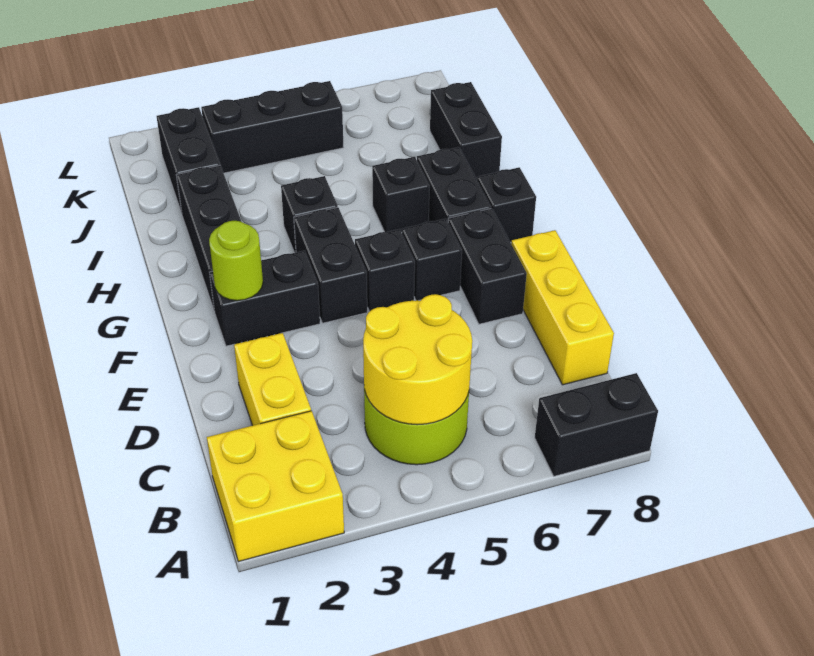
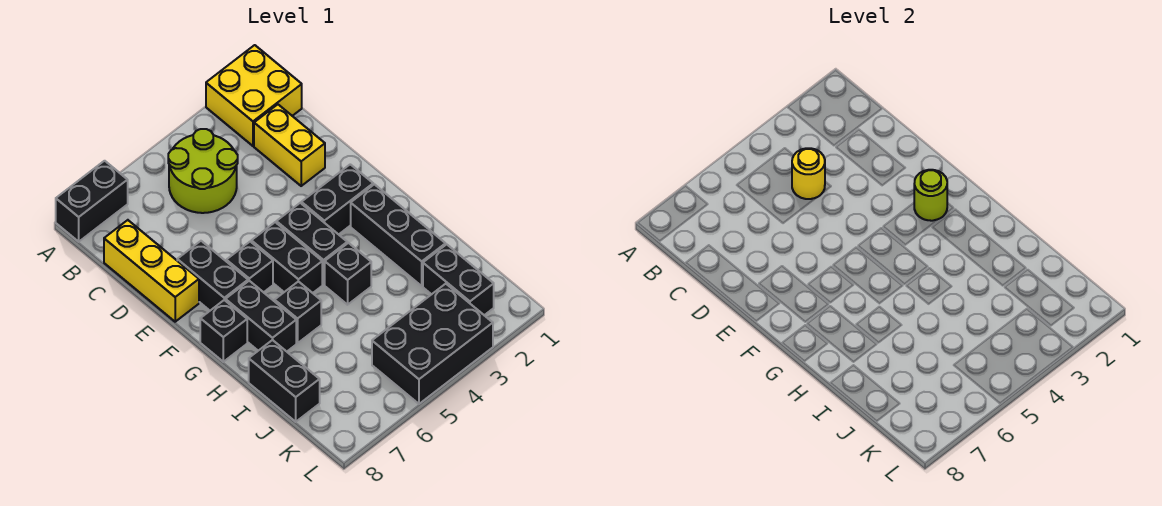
yellow 2x2 round brick [363,294,472,425] -> yellow 1x1 round brick [792,148,825,199]
black 1x1 brick [355,229,415,311] -> black 1x2 brick [251,222,322,293]
black 1x3 brick [201,81,344,173] -> black 2x3 brick [372,284,493,404]

